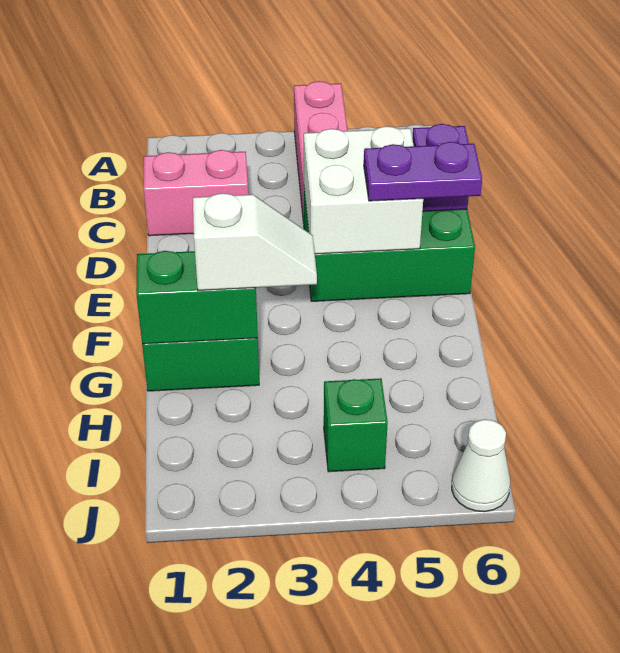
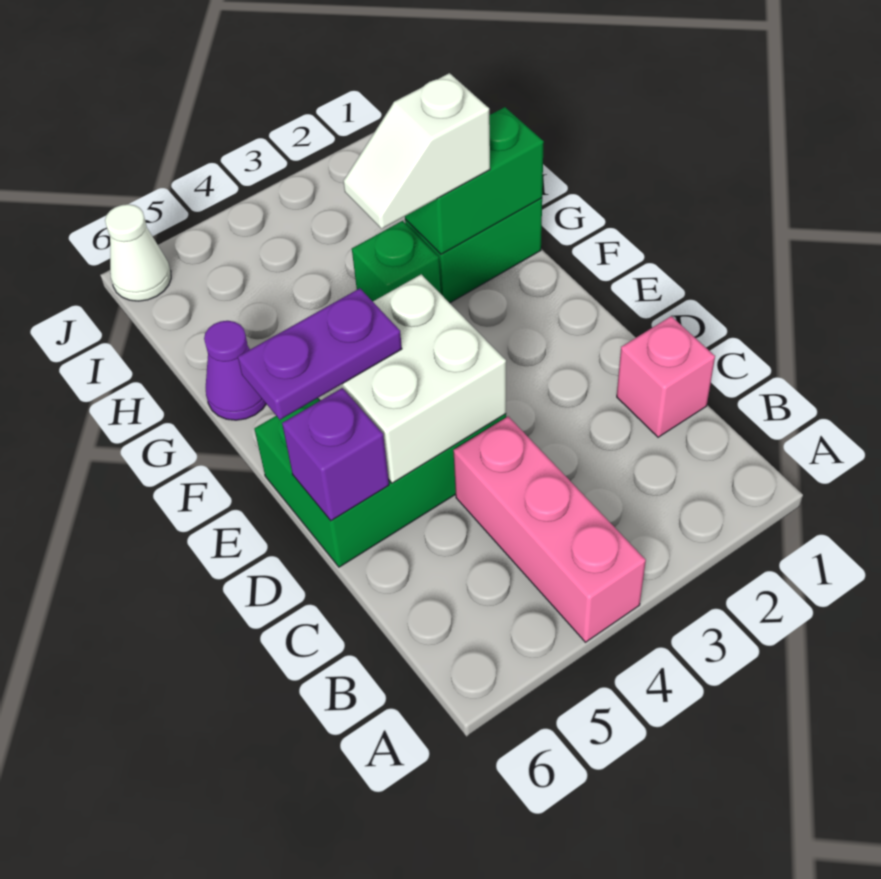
pink 1x2 brick [143,150,248,236] -> pink 1x1 brick [617,316,715,437]
none -> purple 1x1 cone [204,321,266,420]
green 1x1 brick [324,378,388,472] -> green 1x1 brick moved to [352,221,441,301]

